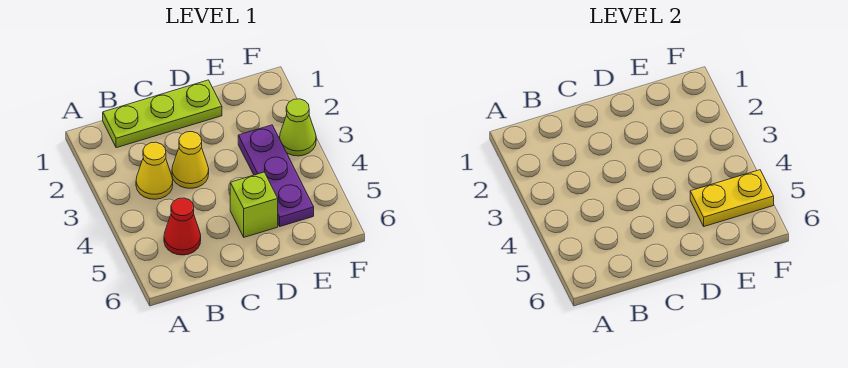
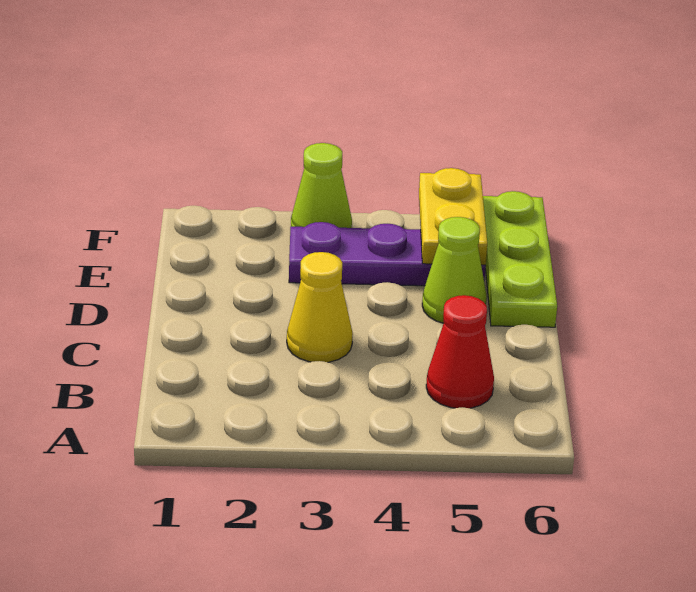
lime 1x3 plate [103,80,222,148] -> lime 1x3 plate moved to [483,191,557,327]
yellow 1x1 cone [136,142,173,199] -> none
lime 1x1 brick [230,172,278,237] -> lime 1x1 cone [422,217,487,323]

